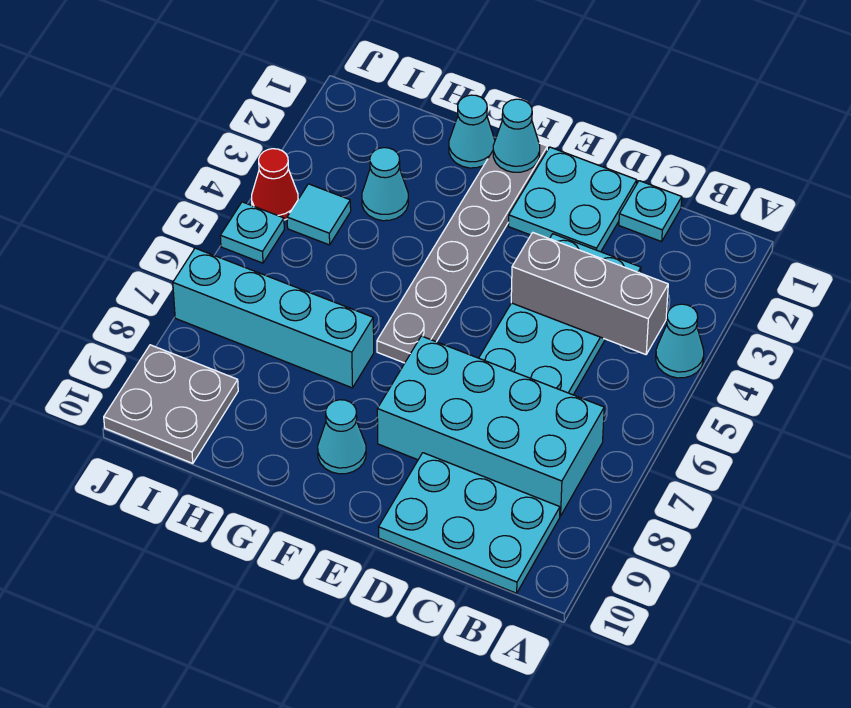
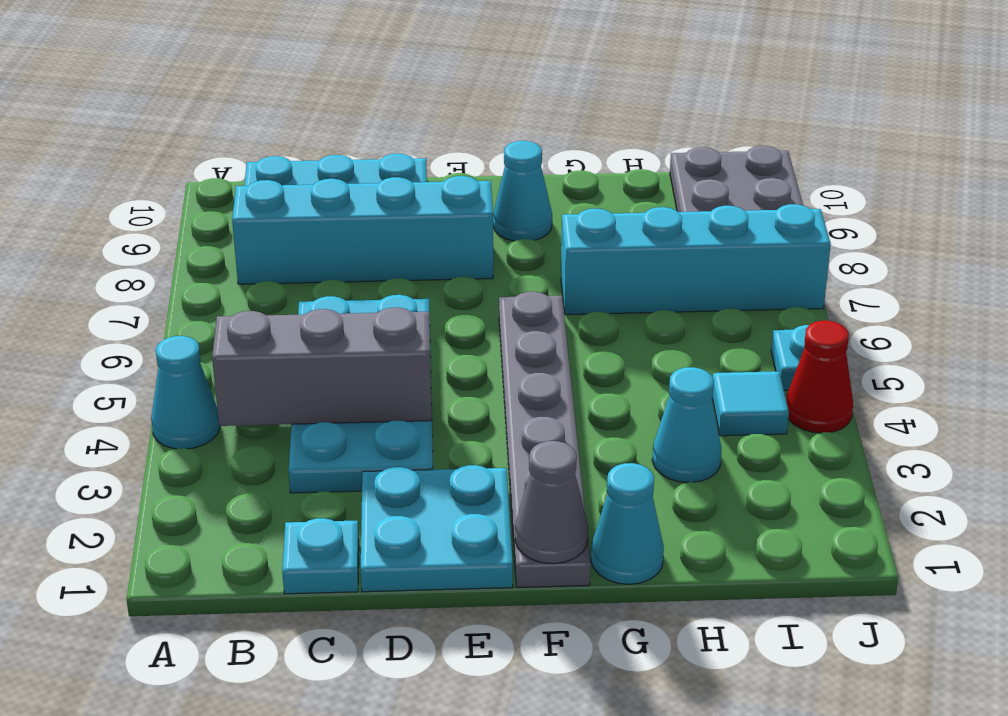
cyan 2x4 brick [377,336,604,516] -> cyan 1x4 brick [232,176,493,284]
cyan 1x1 cone [493,99,540,172] -> grey 1x1 cone [515,441,588,564]

